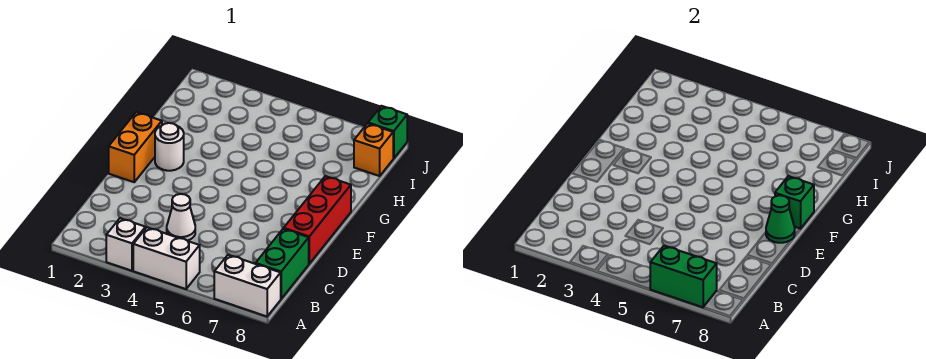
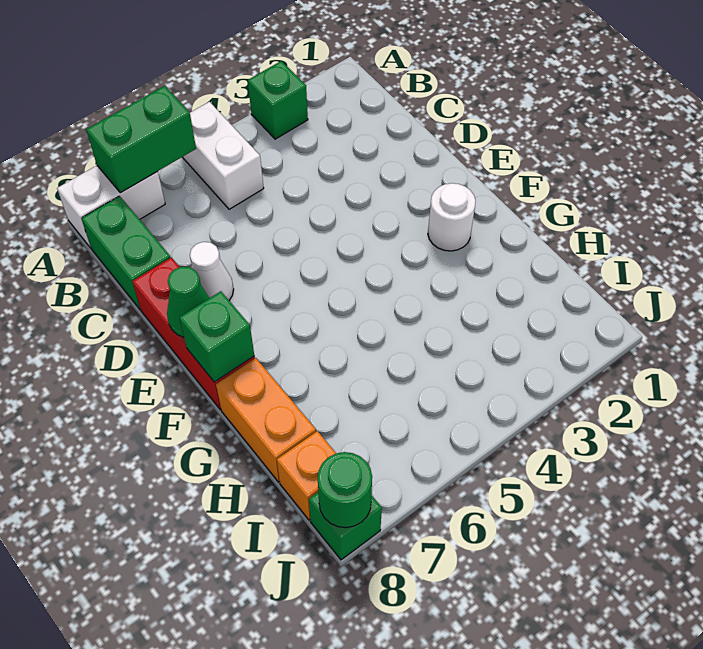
white 1x1 brick [106,218,146,271] -> green 1x1 brick [248,61,308,139]
white 1x2 brick [133,227,200,289] -> white 1x2 brick turned to [183,102,264,209]
white 1x1 cone [167,194,195,241] -> white 1x1 cone moved to [190,242,234,300]
orange 1x2 brick [109,112,162,182] -> orange 1x2 brick moved to [216,358,316,482]
none -> green 1x1 round brick [318,452,372,528]

